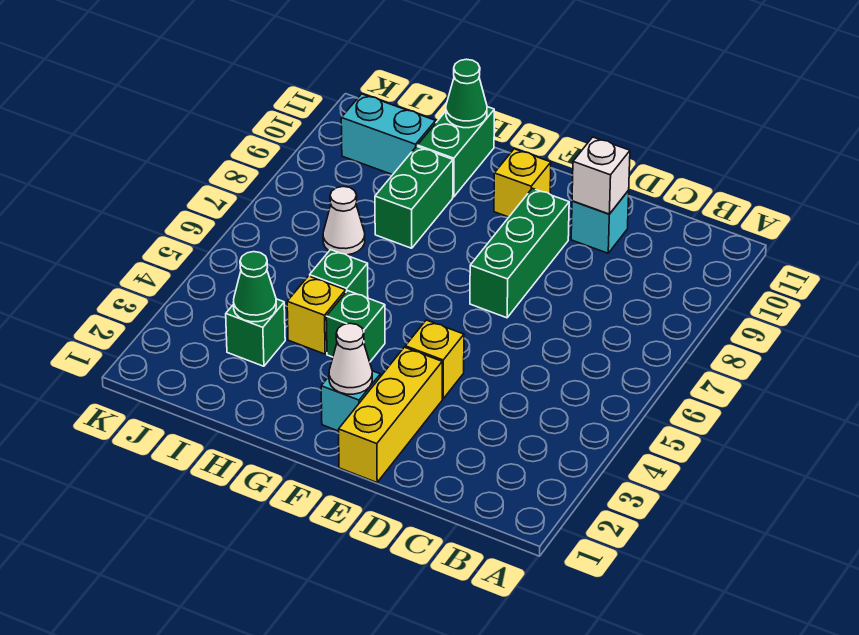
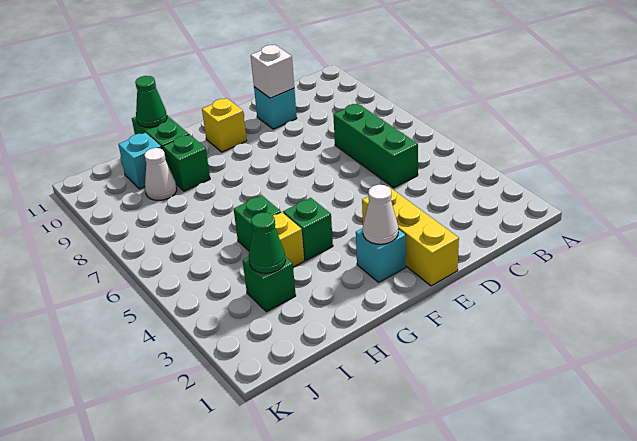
yellow 1x1 brick [405,320,464,399] -> none
green 1x3 brick [470,188,569,318] -> green 1x3 brick moved to [333,103,418,188]
green 1x2 brick [375,146,453,248] -> green 1x1 brick [163,135,210,191]
white 1x1 cone [323,186,365,255] -> white 1x1 cone moved to [144,148,177,200]
cyan 1x2 brick [341,94,436,175] -> cyan 1x1 brick [118,133,161,189]

